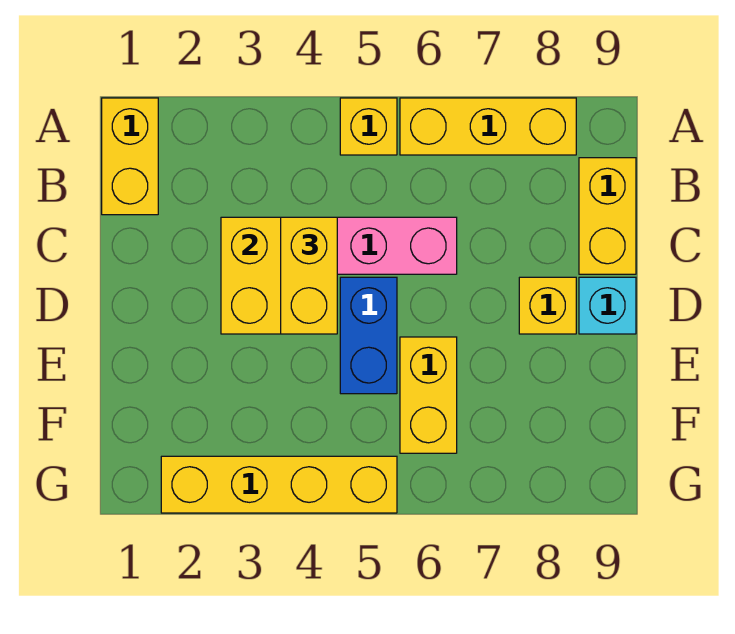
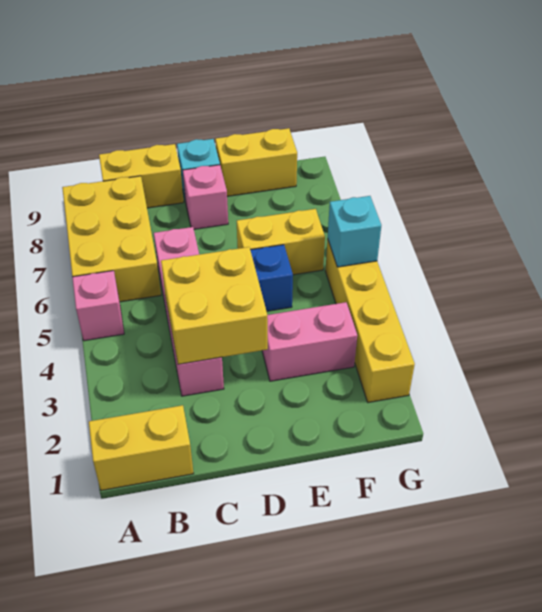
yellow 1x1 brick [340,98,397,155] -> pink 1x1 brick [72,271,124,341]
yellow 1x3 brick [400,98,576,155] -> yellow 2x3 brick [62,176,161,302]
yellow 1x2 brick [281,217,337,334] -> yellow 1x2 brick moved to [215,128,297,196]
yellow 1x1 brick [519,277,576,334] -> pink 1x1 brick [183,165,228,229]
none -> pink 1x2 brick [262,302,357,381]
none -> cyan 1x1 brick [328,196,381,267]

